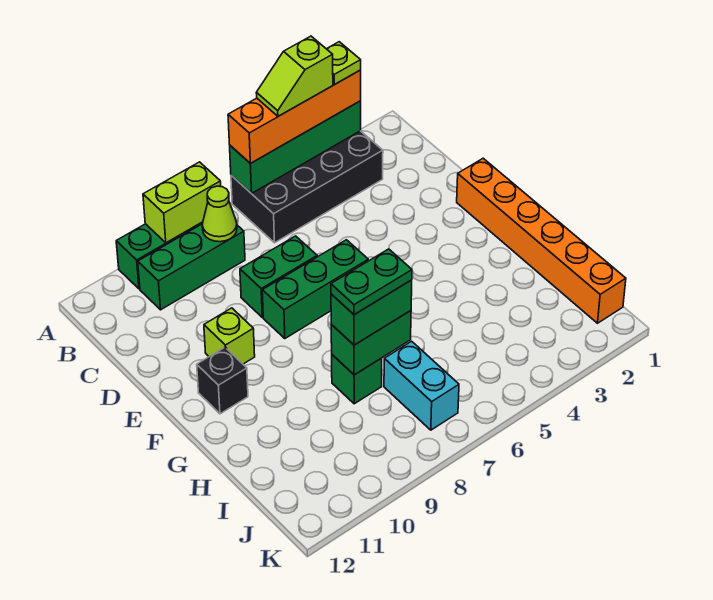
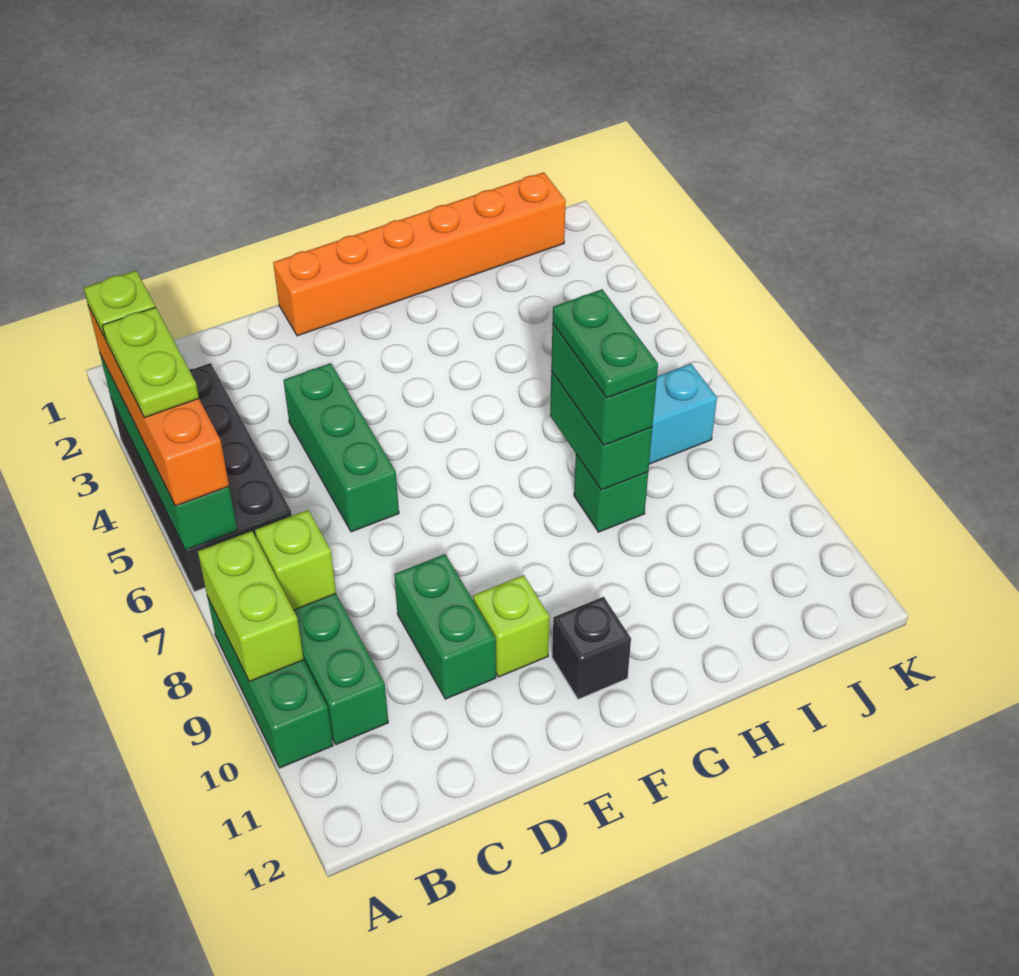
lime 1x2 slope [256,36,333,116] -> lime 1x2 plate [102,307,199,418]
lime 1x1 cone [202,186,237,242] -> lime 1x1 brick [255,510,336,610]
green 1x2 brick [240,236,317,317] -> green 1x2 brick moved to [394,554,496,699]
green 1x3 brick [262,240,368,339] -> green 1x3 brick moved to [283,363,399,532]

